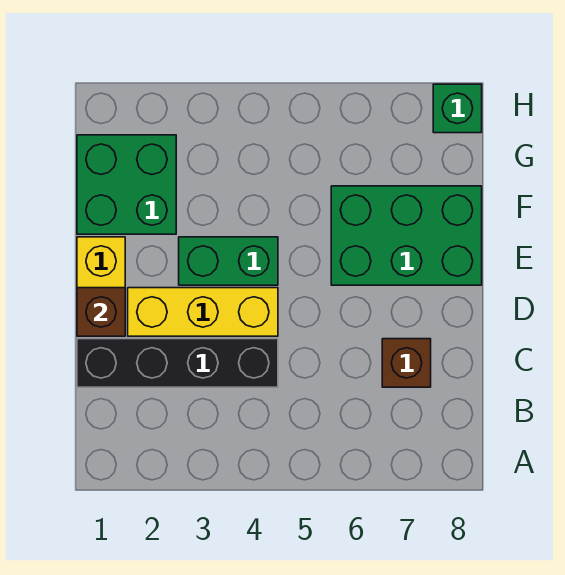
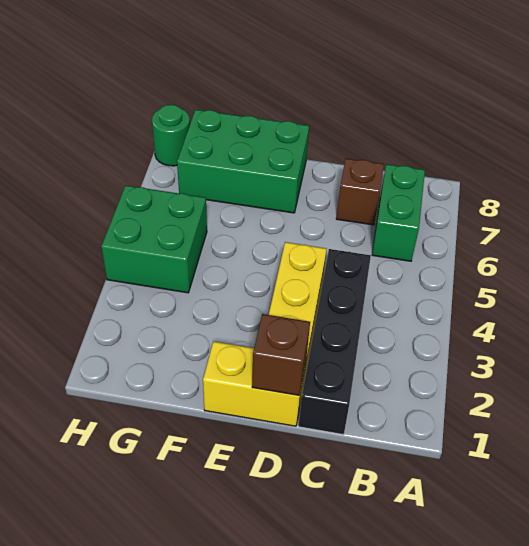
green 1x2 brick [179,237,278,285] -> green 1x2 brick moved to [372,164,425,261]
green 2x3 brick [331,186,482,285] -> green 2x3 brick turned to [177,110,309,213]
green 2x2 brick [77,135,176,234] -> green 2x2 brick moved to [101,185,207,293]
green 1x1 brick [433,84,482,133] -> green 1x1 round brick [152,105,190,166]

